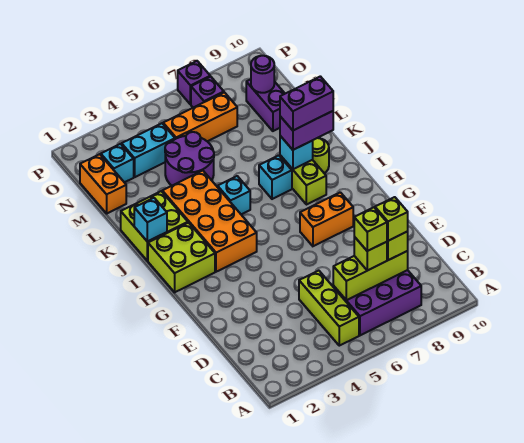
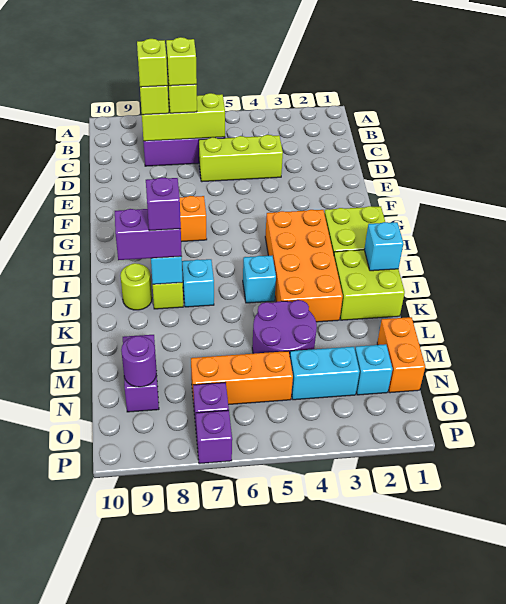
lime 1x3 brick [299,271,359,346] -> lime 1x3 brick turned to [199,135,283,182]
purple 1x2 brick [280,76,333,130] -> purple 1x1 brick [146,177,181,231]

